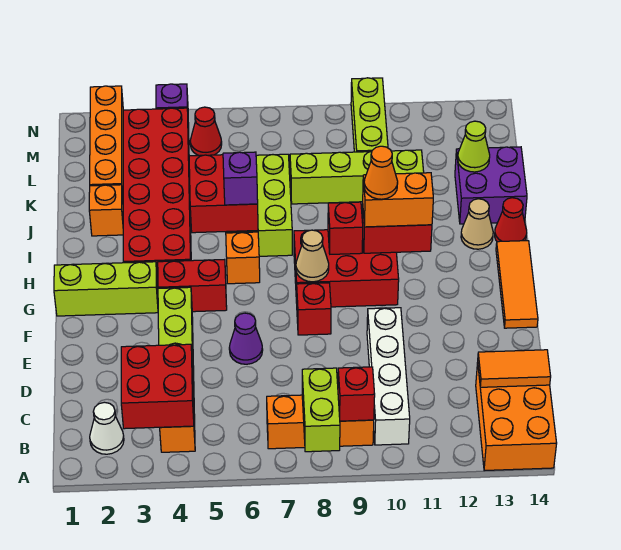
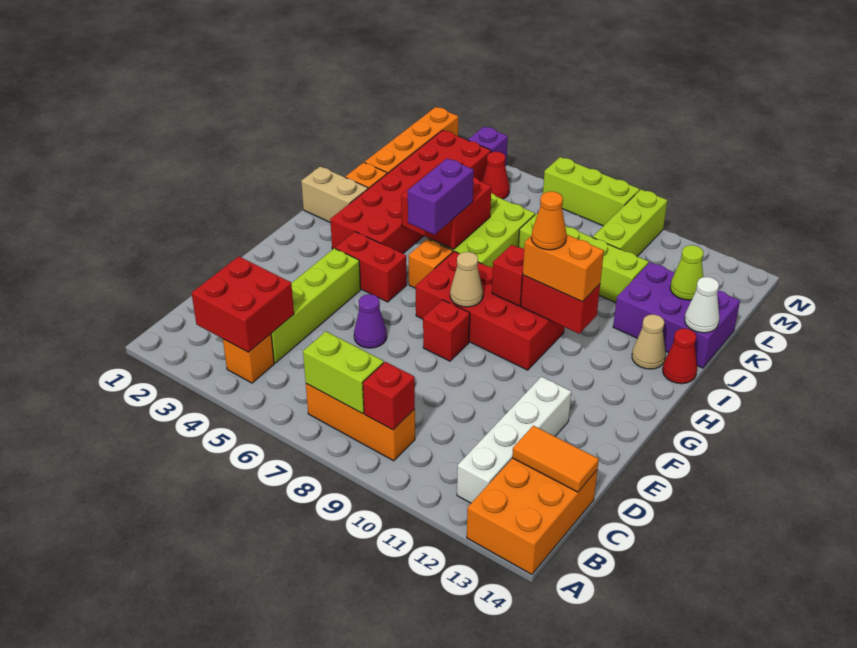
lime 1x2 brick [302,368,340,452] -> lime 1x2 brick turned to [303,331,384,414]
white 1x1 cone [90,402,124,454] -> white 1x1 cone moved to [685,277,719,333]
white 1x4 brick [367,308,410,445] -> white 1x4 brick moved to [457,377,571,503]
orange 1x3 tile [496,241,538,328] -> none
lime 1x3 brick [54,262,158,316] -> lime 1x3 brick moved to [543,157,639,226]
red 2x3 brick [294,230,399,307] -> red 2x4 brick [416,251,564,370]
none -> tan 1x2 brick [301,166,368,223]
purple 1x1 brick [223,152,258,205] -> purple 1x2 brick [408,158,474,235]
purple 2x2 brick [455,147,527,224] -> purple 2x3 brick [613,262,740,368]

